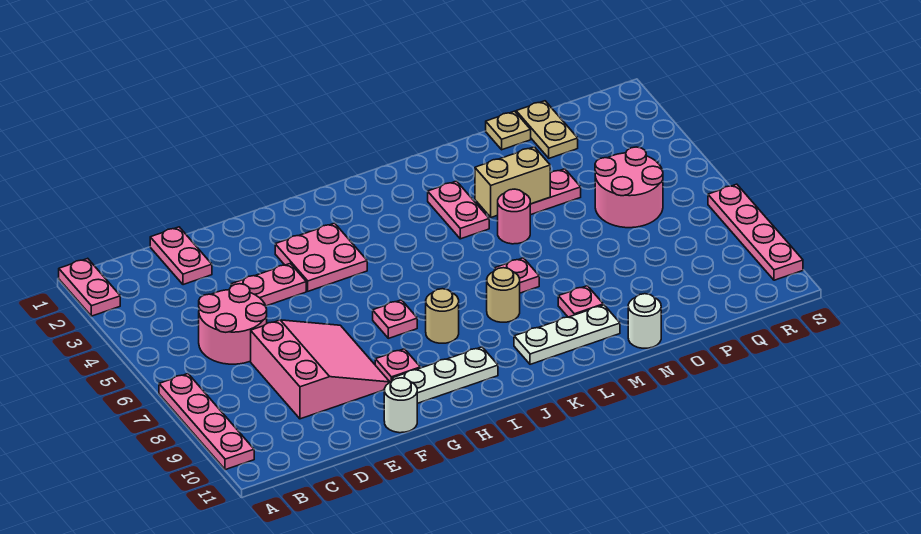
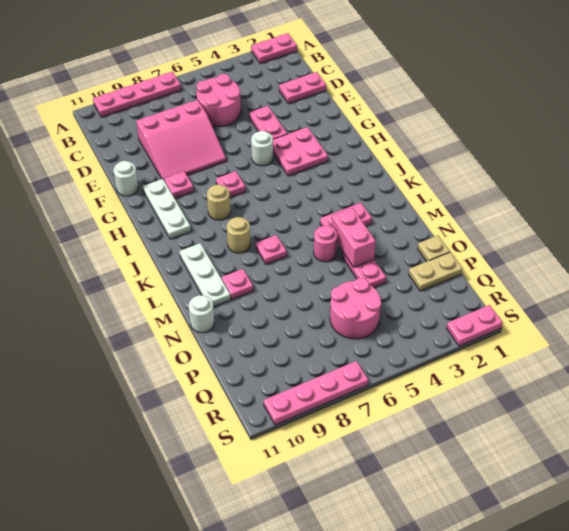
none -> white 1x1 round brick [251,131,273,166]
tan 1x2 brick [475,147,550,217] -> pink 1x2 brick [332,208,376,267]
none -> pink 1x2 plate [446,305,503,346]

